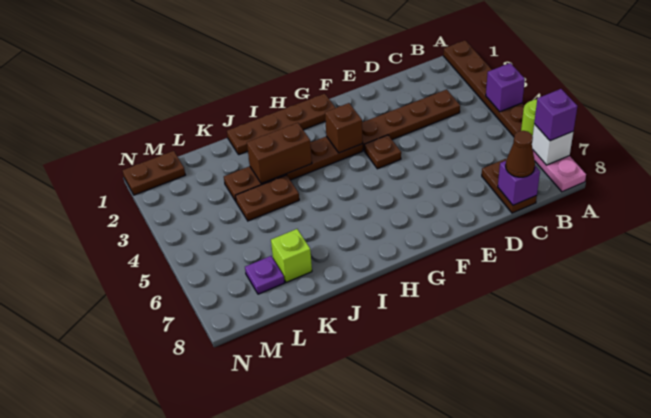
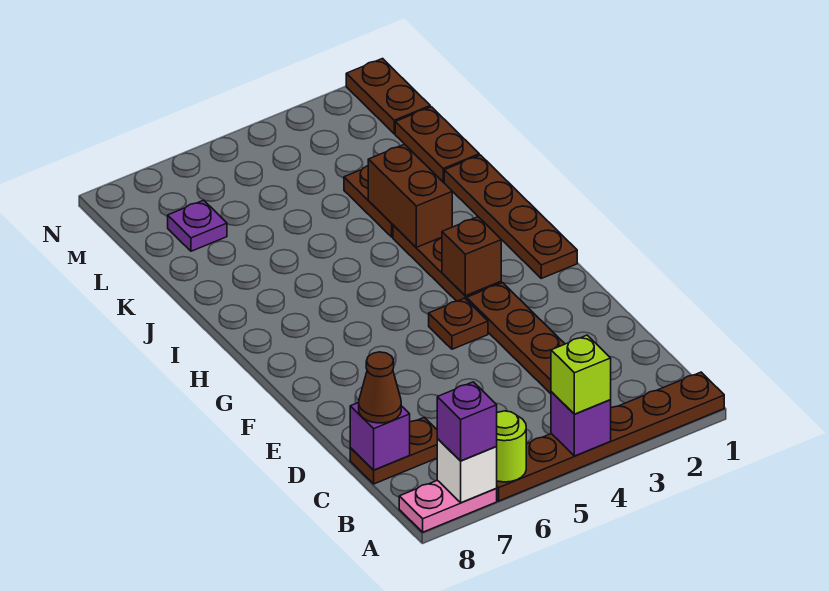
brown 1x2 plate [235,175,299,221] -> brown 1x2 plate moved to [395,107,479,182]
lime 1x1 brick [271,229,312,282] -> lime 1x1 brick moved to [551,335,611,414]

